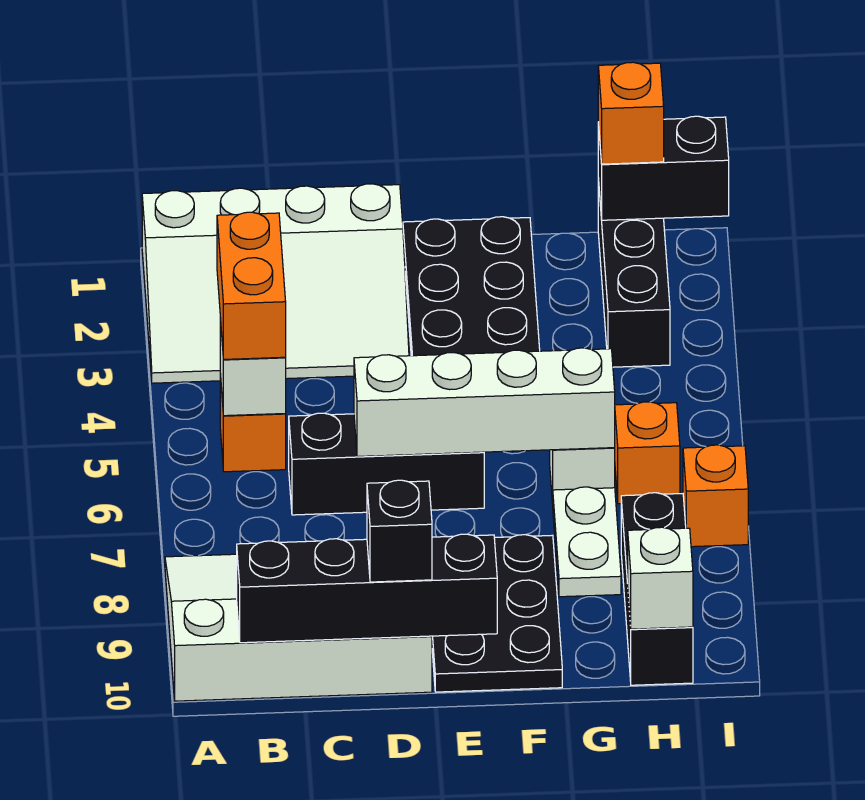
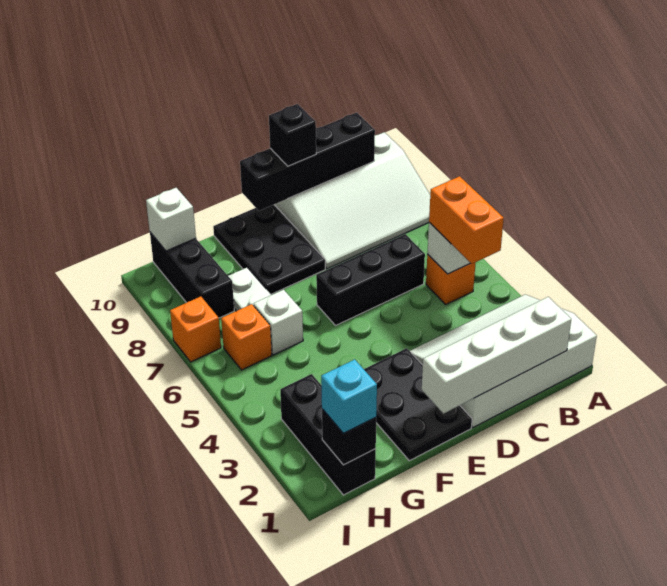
white 1x4 brick [354,348,615,457] -> white 1x4 brick moved to [422,297,571,414]
black 1x2 brick [598,116,729,220] -> black 1x1 brick [322,409,376,465]
orange 1x1 brick [598,62,664,164] -> cyan 1x1 brick [321,359,377,433]

